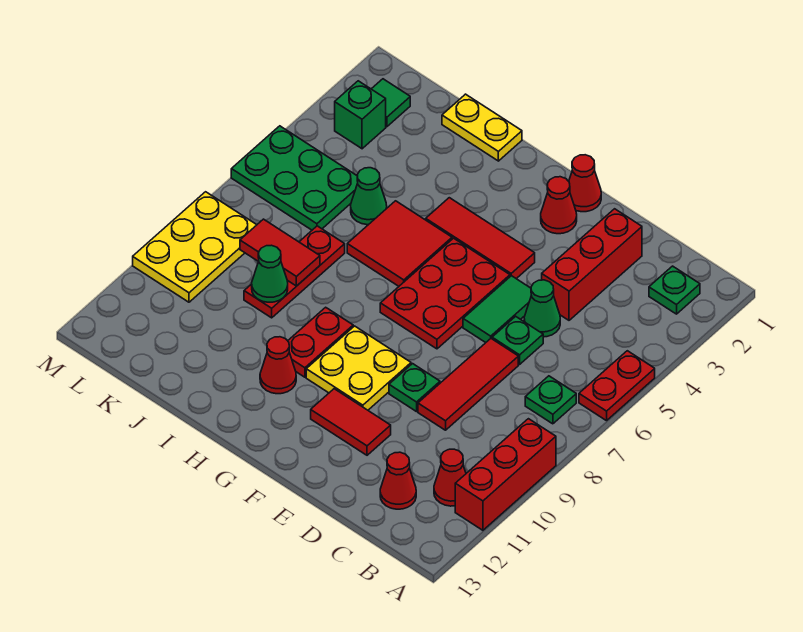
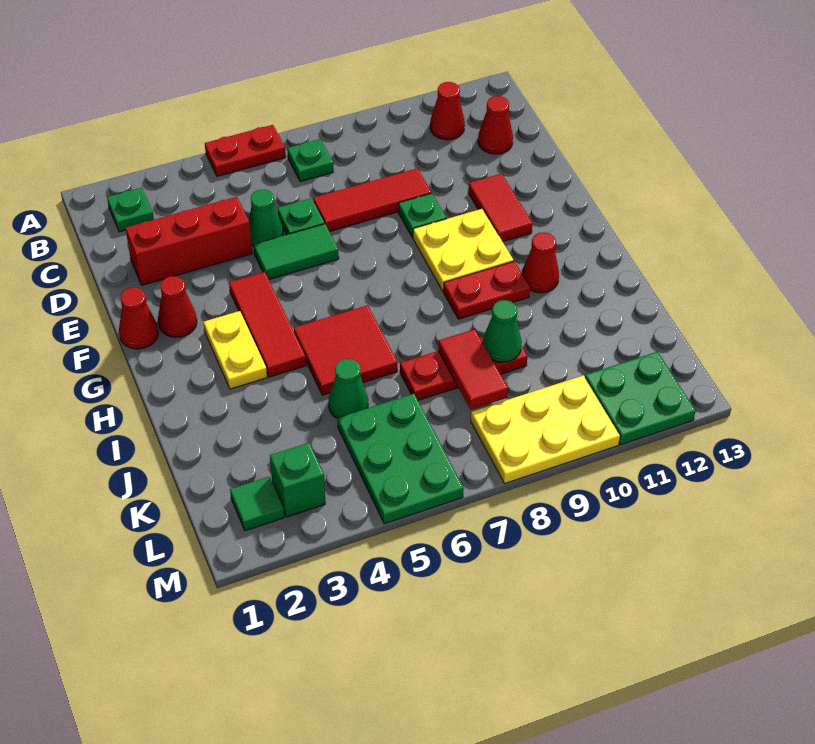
red 1x3 brick [455,419,556,530] -> none
red 2x3 plate [380,238,510,349] -> none
yellow 1x2 plate [442,94,522,161] -> yellow 1x2 plate moved to [203,311,267,389]
none -> green 2x2 plate [585,352,696,445]

